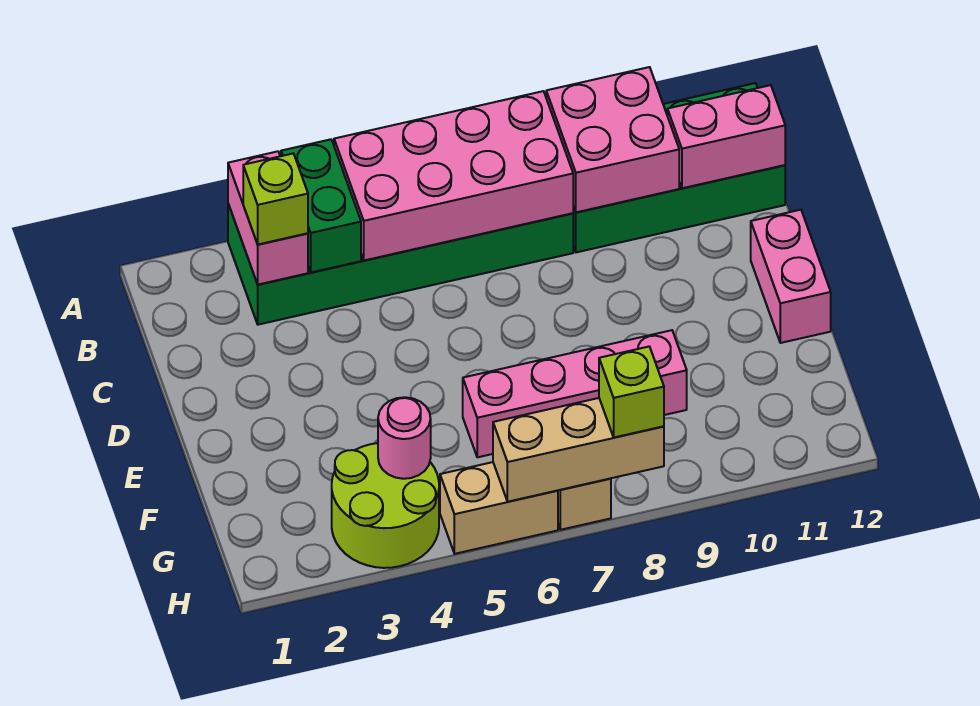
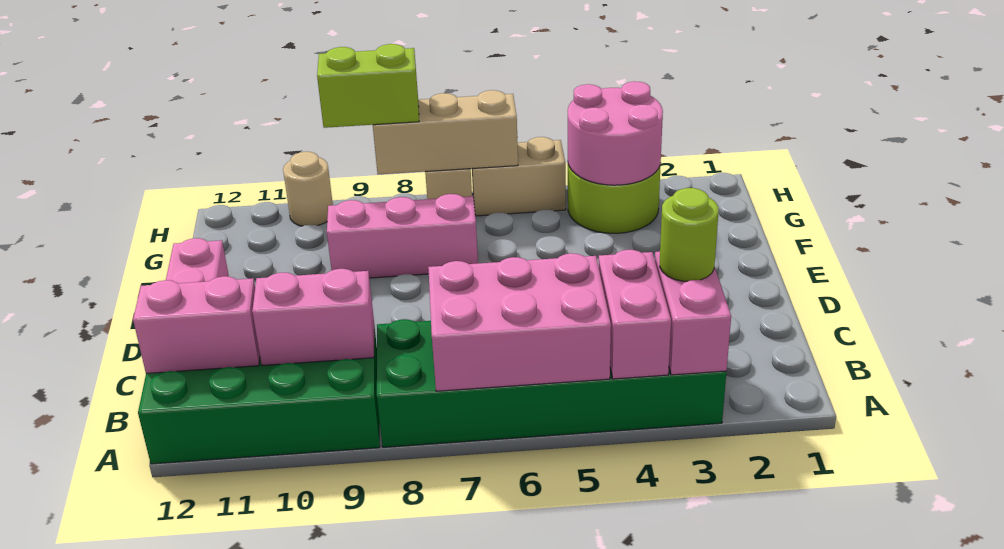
green 1x2 brick [281,139,361,272] -> pink 1x2 brick [599,250,671,379]
pink 2x4 brick [334,91,573,260] -> pink 2x3 brick [428,253,611,391]
pink 2x2 brick [546,67,679,212] -> pink 1x2 brick [252,269,374,365]
lime 1x1 brick [243,153,308,244] -> lime 1x1 round brick [660,188,719,281]
pink 1x4 brick [463,330,687,457] -> pink 1x3 brick [327,194,478,278]
pink 1x1 round brick [378,397,431,479] -> pink 2x2 round brick [568,81,663,185]
lime 1x1 brick [599,347,664,437] -> lime 1x2 brick [317,44,419,128]
none -> tan 1x1 round brick [283,152,333,226]

